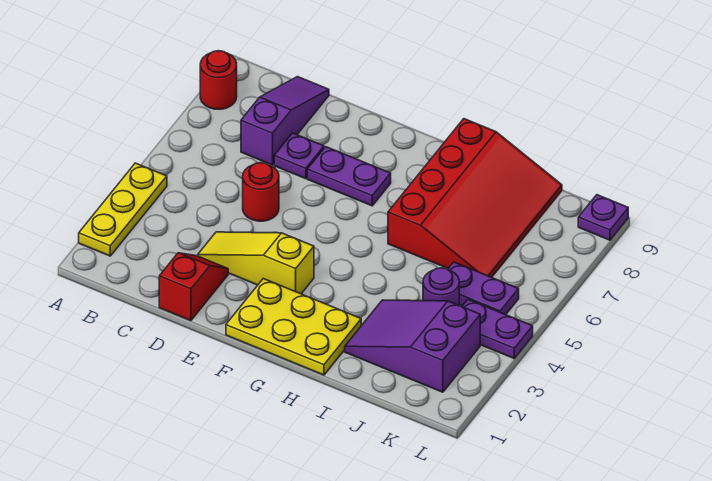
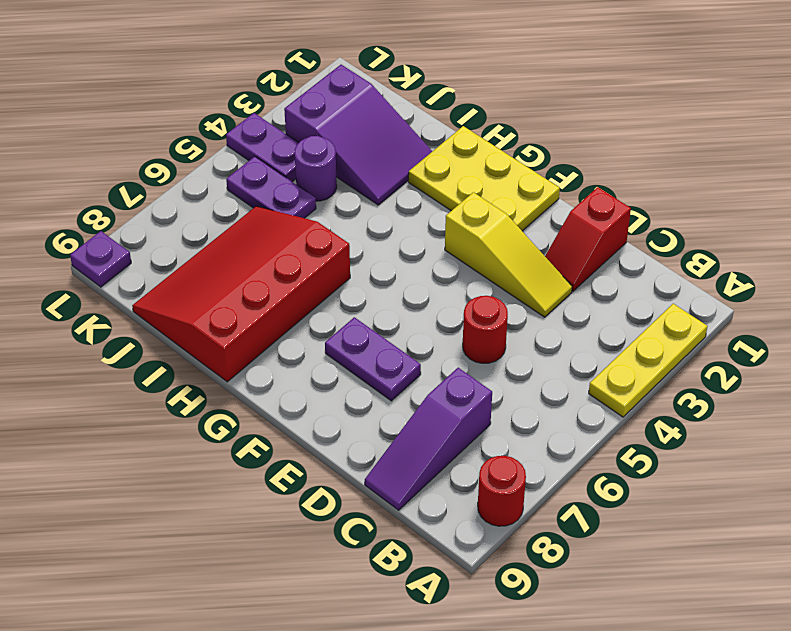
purple 1x1 plate [274,133,324,179] -> none

